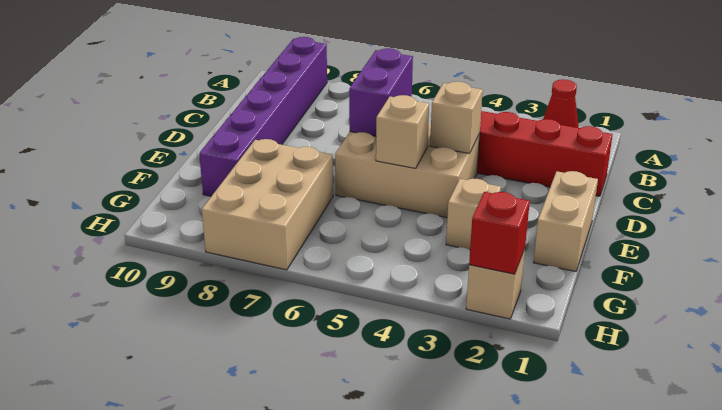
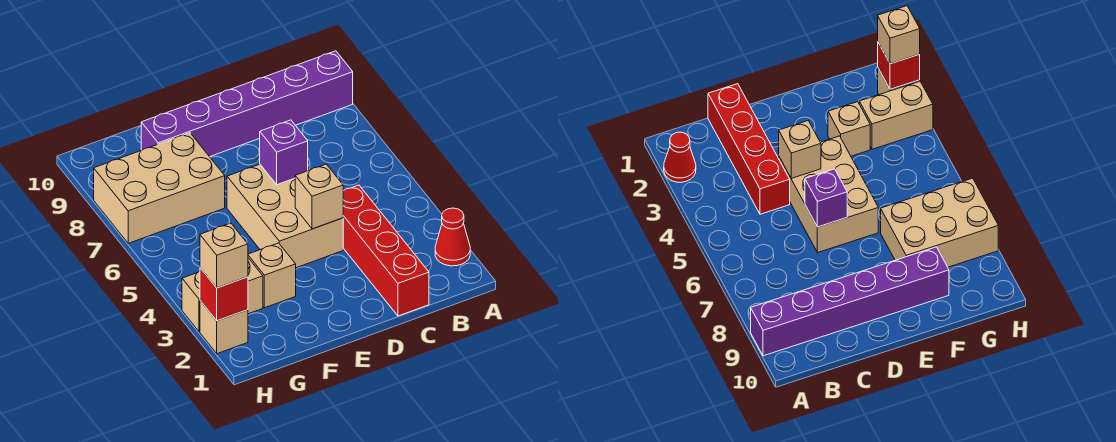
purple 1x2 brick [349,48,413,136] -> purple 1x1 brick [260,120,308,185]
tan 1x2 brick [533,171,598,272] -> tan 1x2 brick moved to [182,258,263,332]
tan 1x1 brick [376,95,429,168] -> tan 1x1 brick moved to [200,223,248,288]

